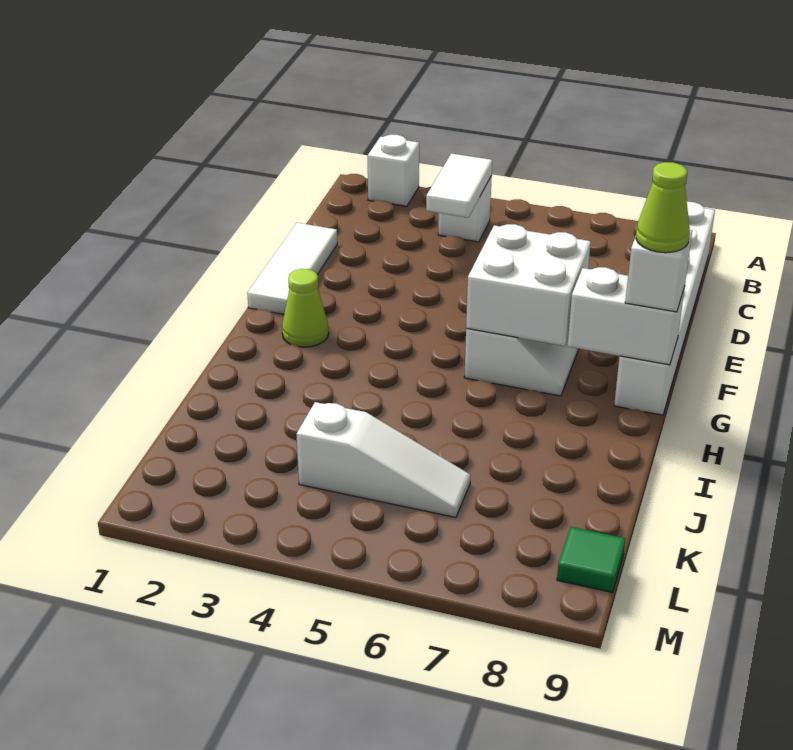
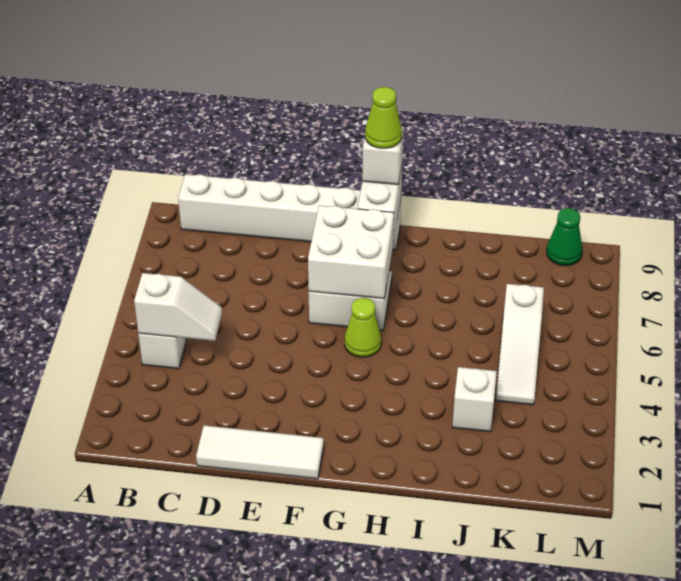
white 1x1 brick [368,135,419,206] -> white 1x1 brick moved to [452,367,497,432]
white 1x2 tile [426,154,492,218] -> white 1x2 slope [134,273,222,341]
lime 1x1 cone [282,269,329,347] -> lime 1x1 cone moved to [345,298,381,357]
white 1x3 slope [297,402,470,517] -> white 1x3 slope turned to [496,284,544,405]
green 1x1 tile [557,527,625,592] -> green 1x1 cone [547,208,582,266]

